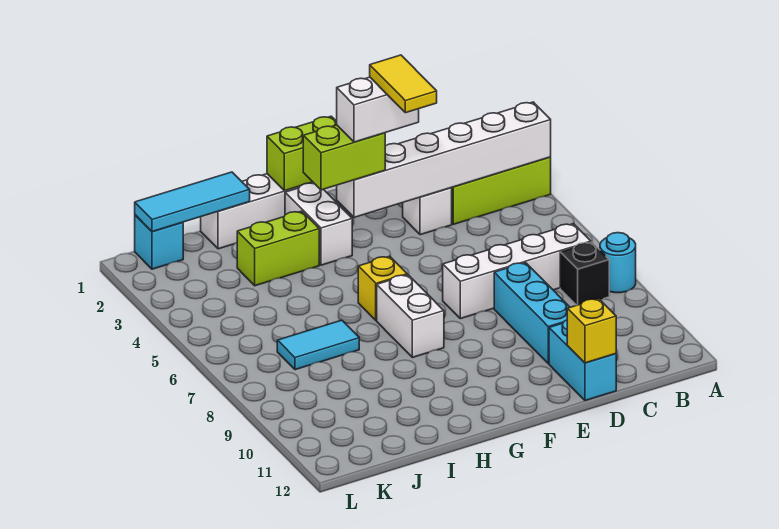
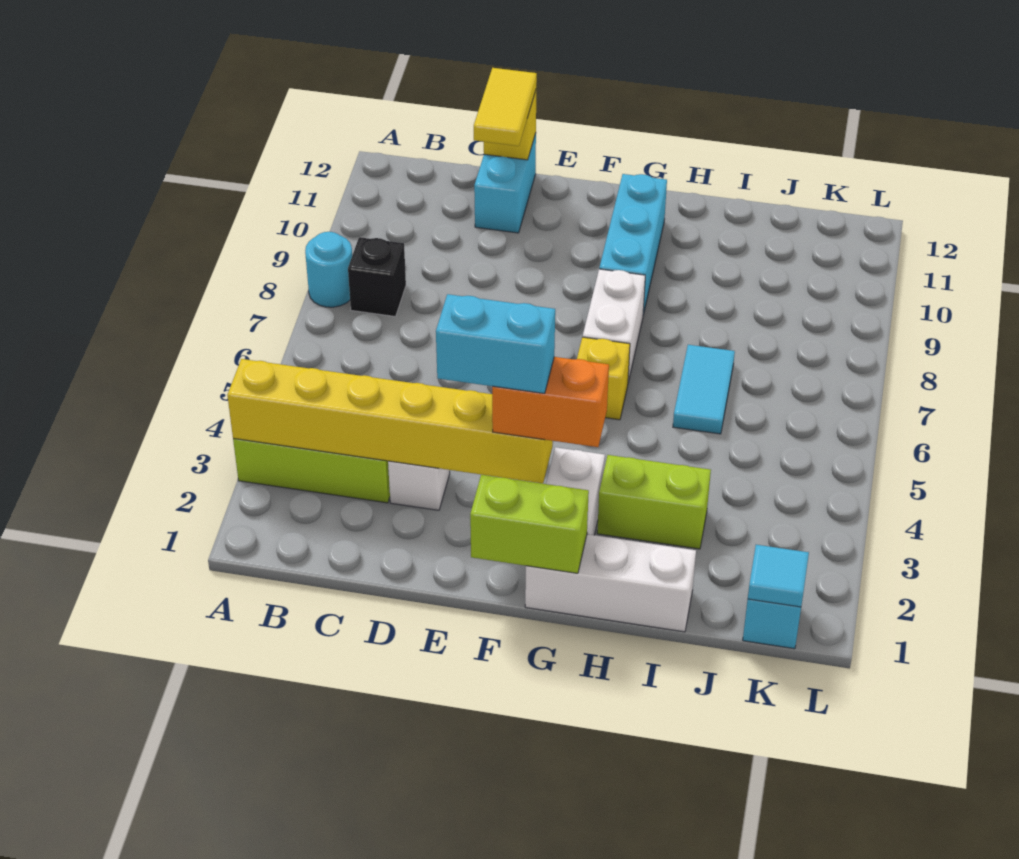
white 1x6 brick [337,102,551,217] -> yellow 1x6 brick [227,359,553,483]
white 1x4 brick [443,224,591,319] -> none
cyan 1x3 brick [494,263,570,364] -> cyan 1x3 brick moved to [599,174,667,315]
white 1x2 brick [337,77,419,142] -> cyan 1x2 brick [436,294,555,393]
yellow 1x2 tile [370,55,437,113] -> yellow 1x2 tile moved to [474,68,537,146]
lime 1x2 brick [303,125,385,190] -> orange 1x2 brick [492,357,609,447]
cyan 1x3 tile [135,172,250,232] -> cyan 1x1 tile [748,545,809,607]
cyan 1x2 tile [277,320,359,370] -> cyan 1x2 tile turned to [673,345,735,434]

